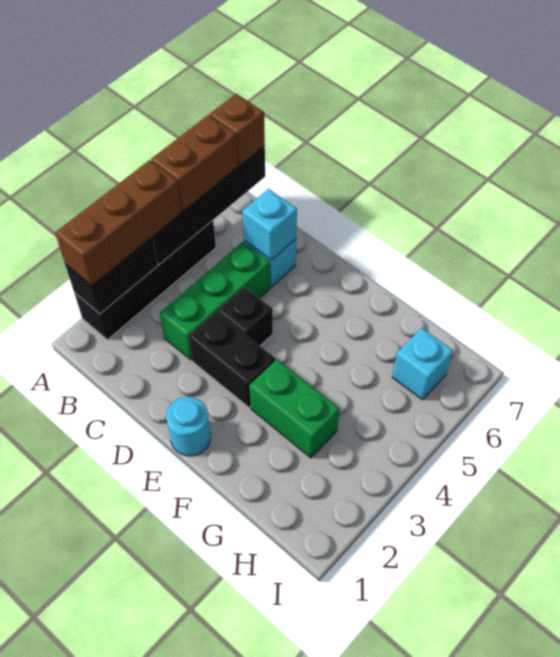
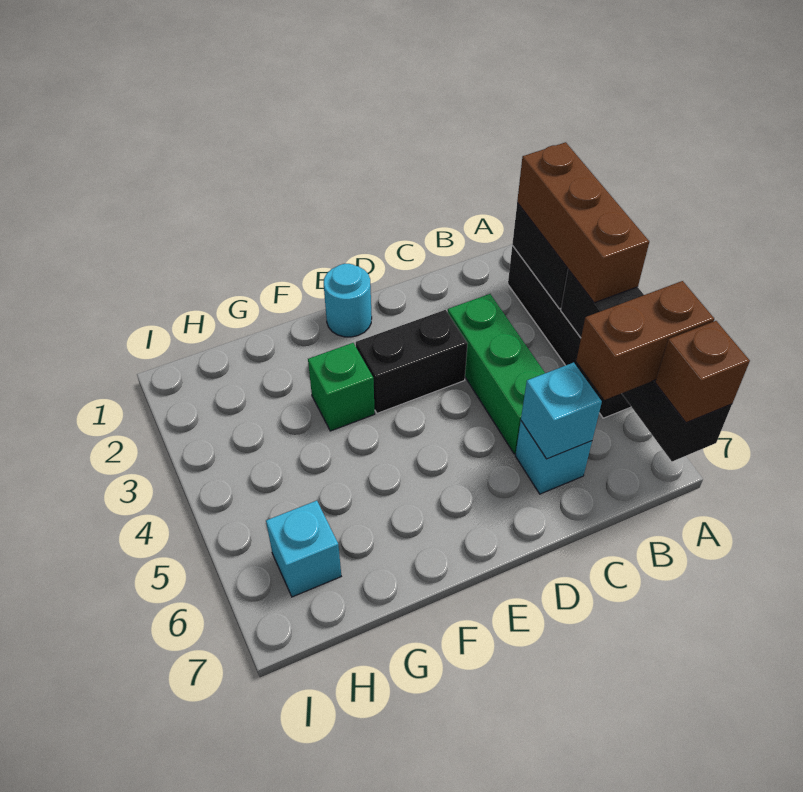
brown 1x2 brick [151,115,238,211] -> brown 1x2 brick turned to [576,281,714,400]
black 1x1 brick [218,287,273,346] -> none
green 1x2 brick [249,359,340,458] -> green 1x1 brick [308,343,375,431]

